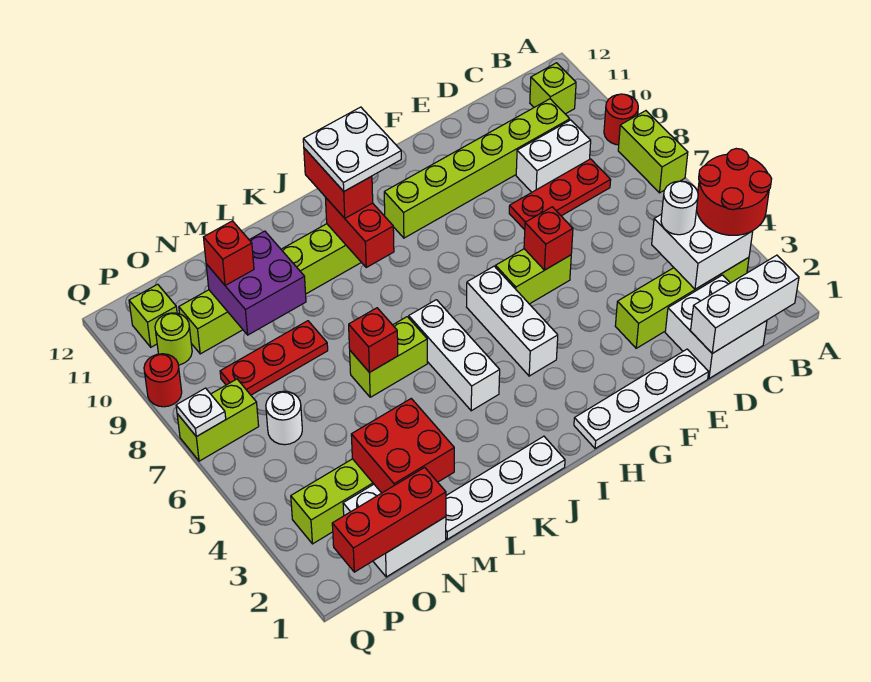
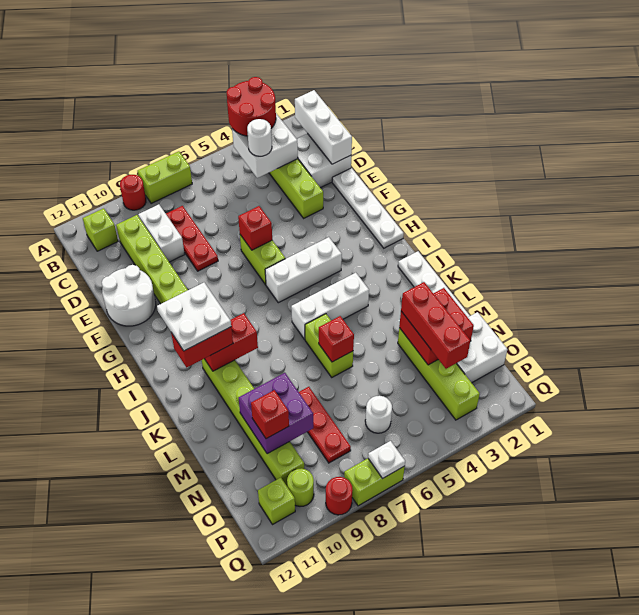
none -> white 2x2 round brick [102,265,156,326]
red 1x3 brick [332,467,446,572] -> red 1x3 brick moved to [401,282,470,369]
lime 1x2 brick [177,379,259,461] -> lime 1x2 brick turned to [344,458,405,506]

